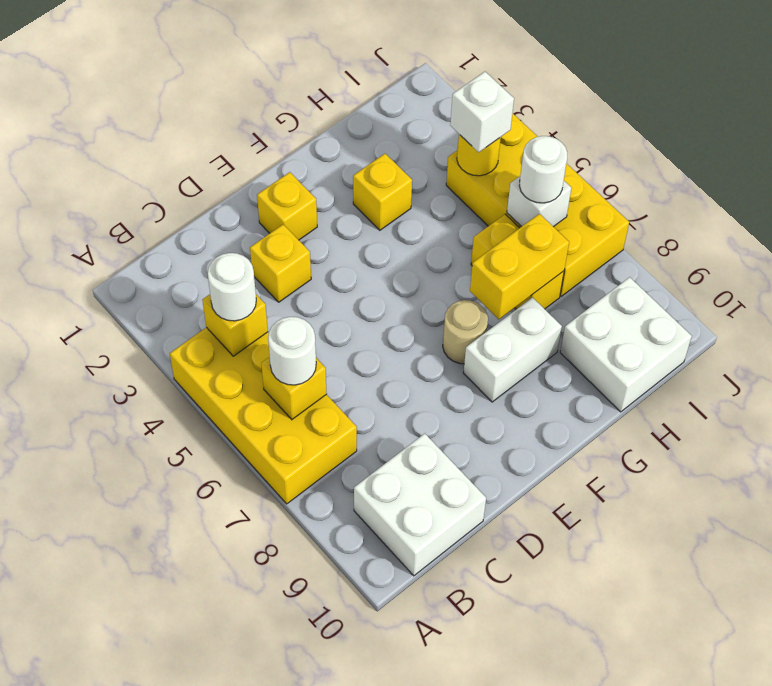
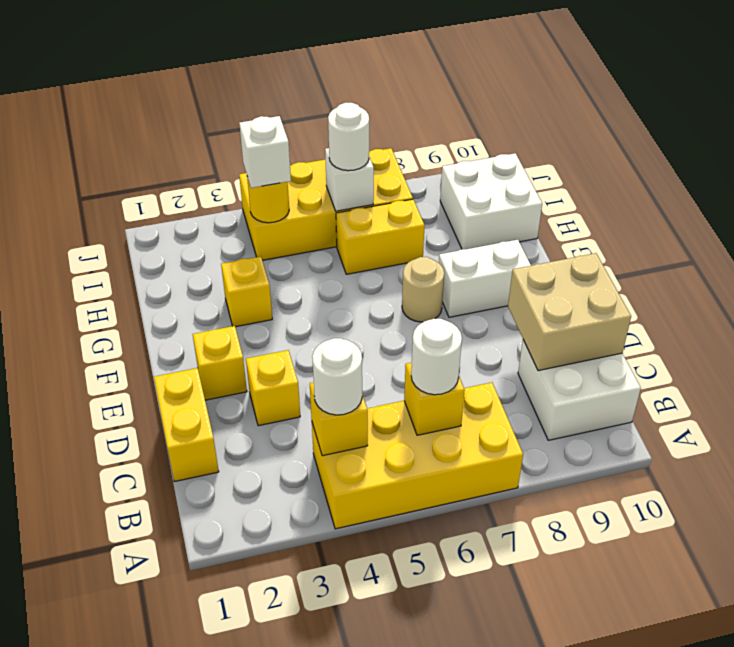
none -> tan 2x2 brick [508,253,631,371]
white 1x2 brick [464,297,562,402] -> white 1x2 brick turned to [439,240,531,317]
yellow 1x2 brick [470,214,569,319] -> yellow 1x2 brick moved to [154,368,219,482]

